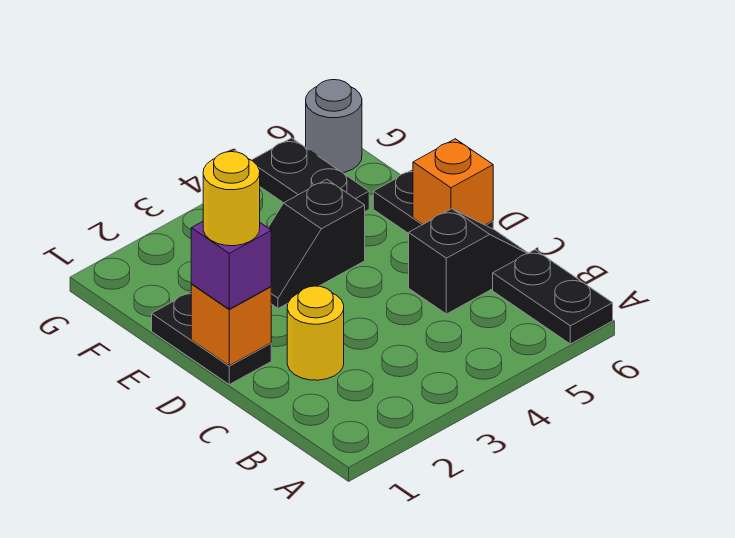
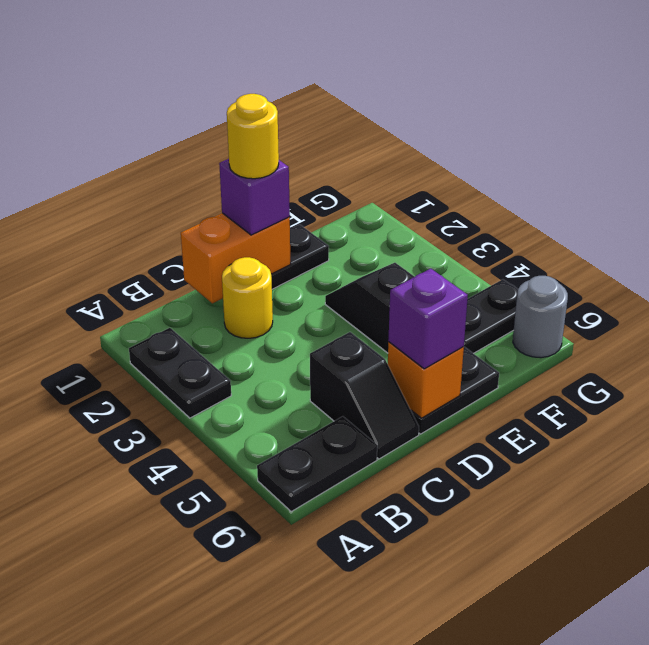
none -> black 1x2 plate [129,328,231,418]
orange 1x1 brick [191,284,271,366] -> orange 1x2 brick [181,213,291,303]
none -> purple 1x1 brick [388,269,468,369]

